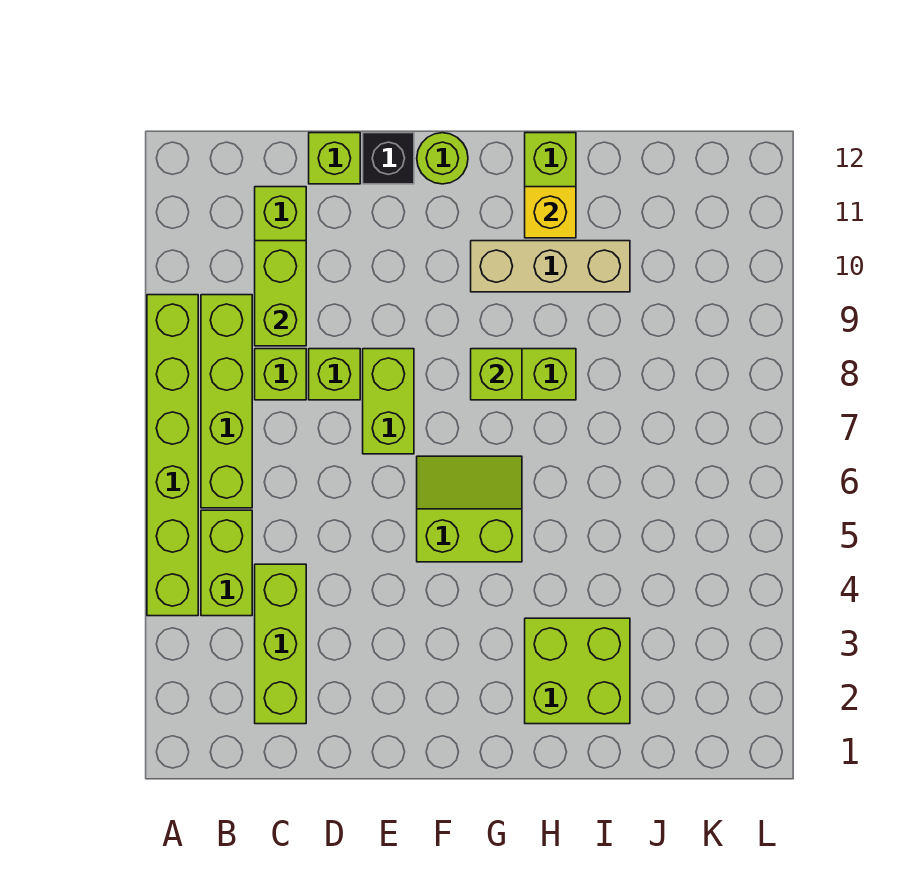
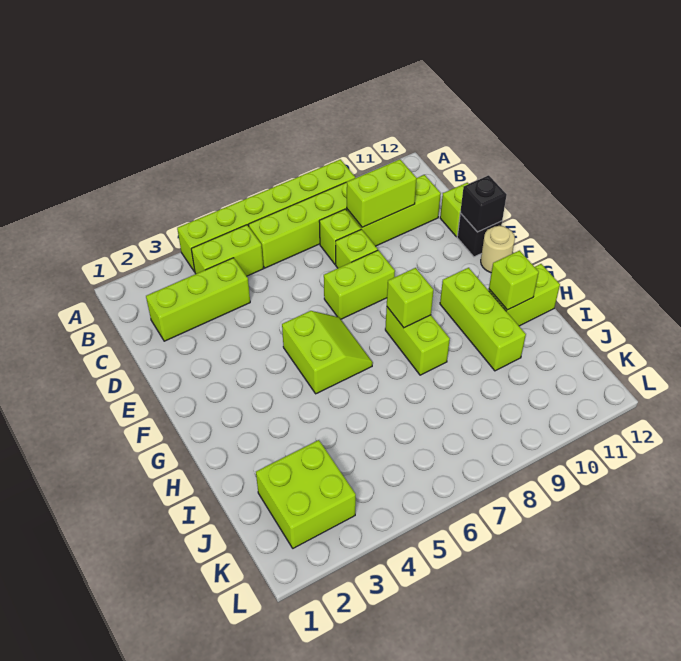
none -> black 1x1 brick [460,175,507,232]
lime 1x1 round brick [417,133,468,184] -> tan 1x1 round brick [481,226,515,273]
tan 1x3 brick [471,241,630,292] -> lime 1x3 brick [440,268,526,371]
lime 2x2 brick [525,618,630,724] -> lime 2x2 brick moved to [256,440,356,548]
yellow 1x1 brick [525,187,576,238] -> lime 1x1 brick [489,251,539,310]

